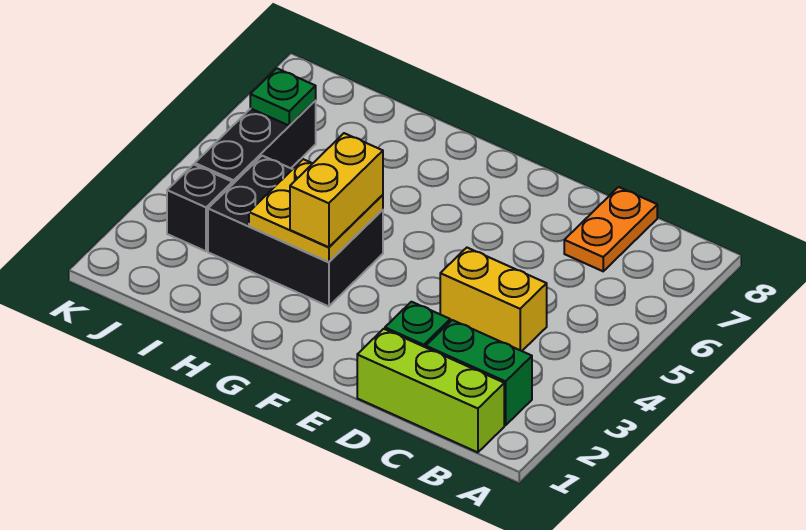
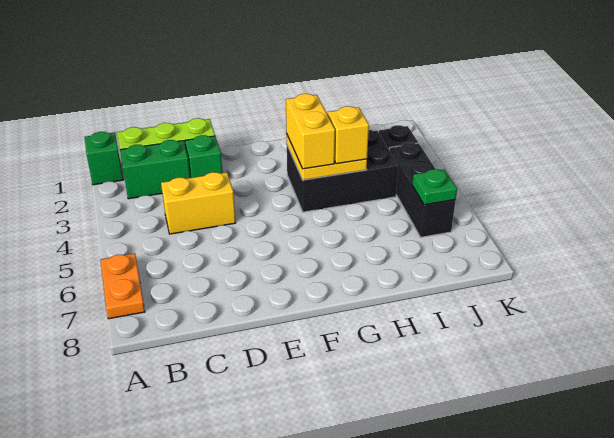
none -> green 1x1 brick [85,132,123,185]
orange 1x2 plate [564,187,657,271] -> orange 1x2 plate moved to [100,253,145,319]
none -> yellow 1x1 brick [327,106,369,164]

